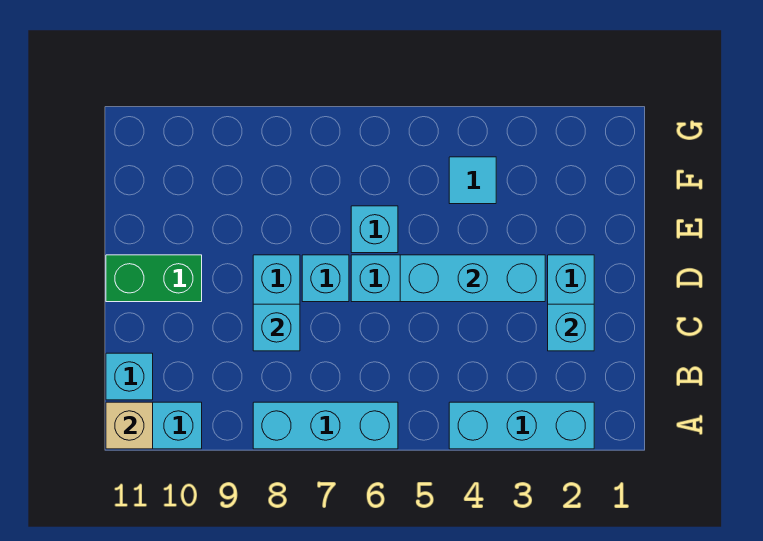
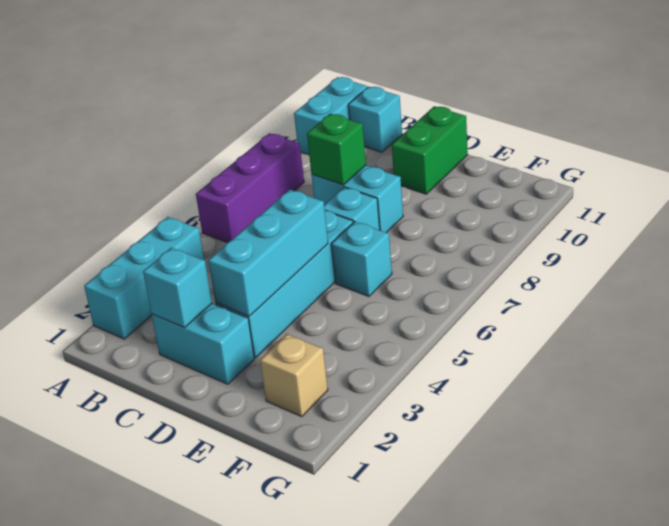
cyan 1x3 brick [253,402,398,449] -> purple 1x3 brick [196,133,304,243]
tan 1x1 brick [106,402,153,449] -> tan 1x1 brick moved to [260,334,328,417]
cyan 1x1 brick [253,304,300,351] -> green 1x1 brick [307,114,366,185]
cyan 1x1 tile [449,157,496,204] -> none

